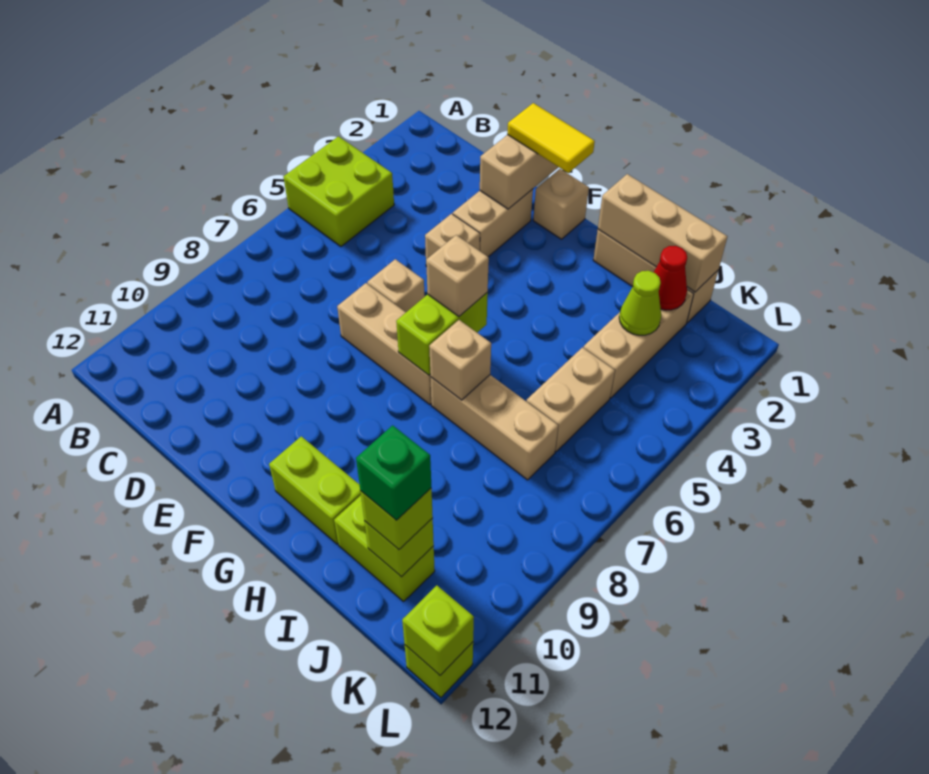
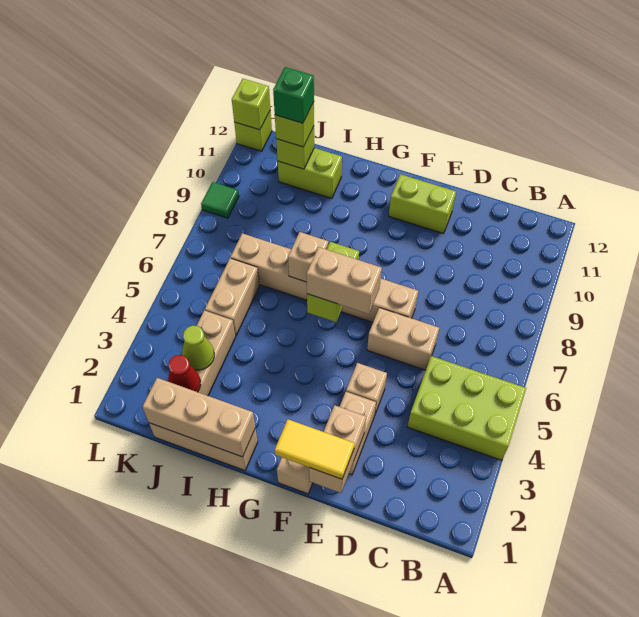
lime 2x2 brick [283,136,394,246] -> lime 2x3 brick [408,356,526,460]
tan 1x1 brick [367,259,425,312] -> tan 1x2 brick [367,308,439,370]
tan 1x1 brick [426,235,489,317] -> tan 1x2 brick [306,247,382,314]
lime 1x2 brick [269,436,361,544] -> lime 1x2 brick moved to [389,174,456,234]
none -> green 1x1 tile [201,182,239,218]

